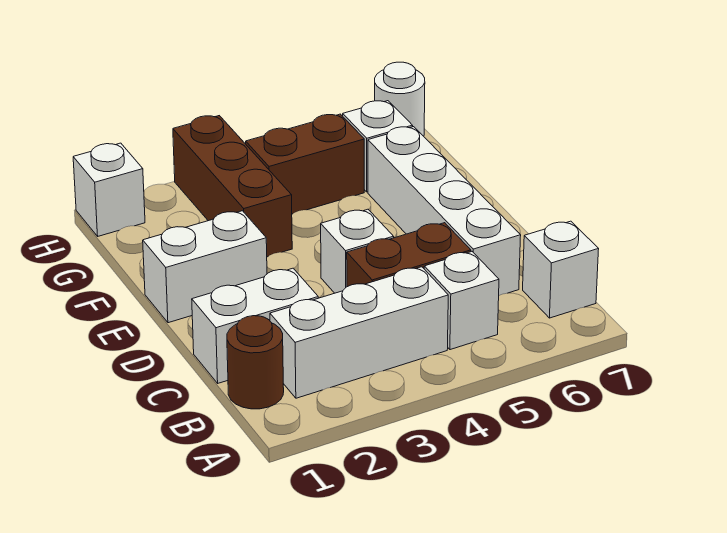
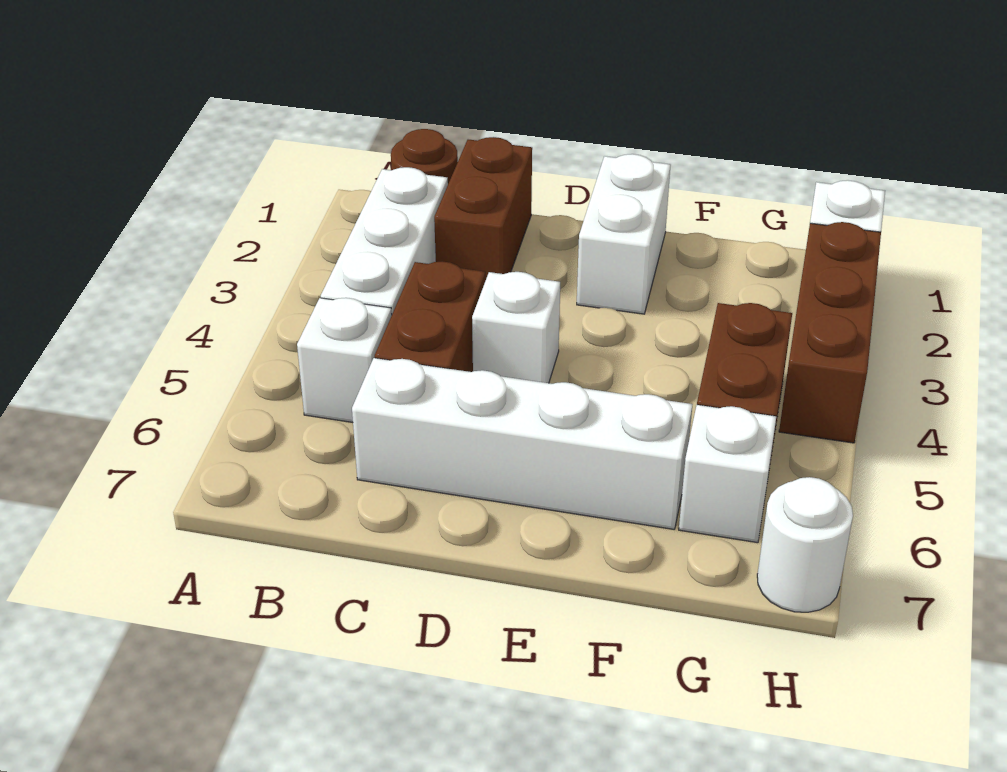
white 1x1 brick [523,221,599,318] -> none
white 1x2 brick [192,268,318,383] -> brown 1x2 brick [434,137,532,281]
brown 1x3 brick [173,116,292,257] -> brown 1x3 brick turned to [779,222,881,443]

